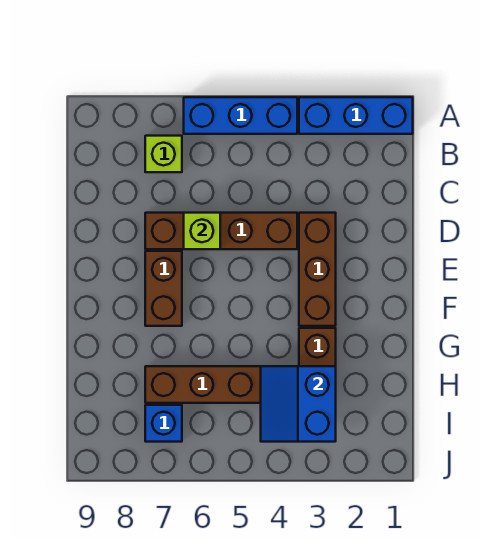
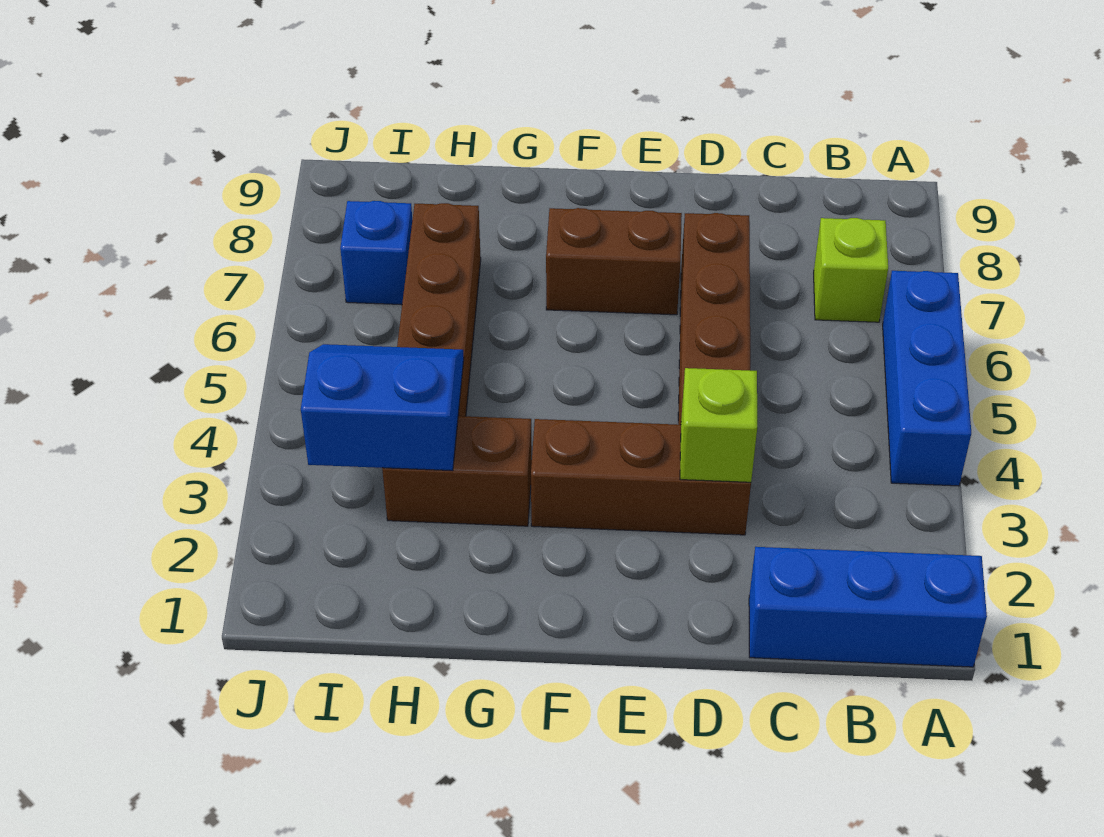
blue 1x3 brick [299,97,413,134] -> blue 1x3 brick turned to [749,547,987,667]
lime 1x1 brick [184,213,220,249] -> lime 1x1 brick moved to [680,368,757,482]

